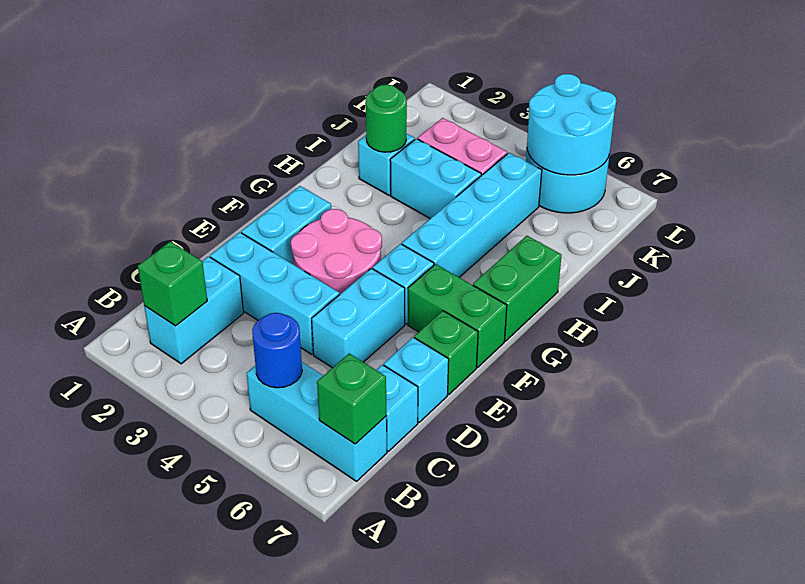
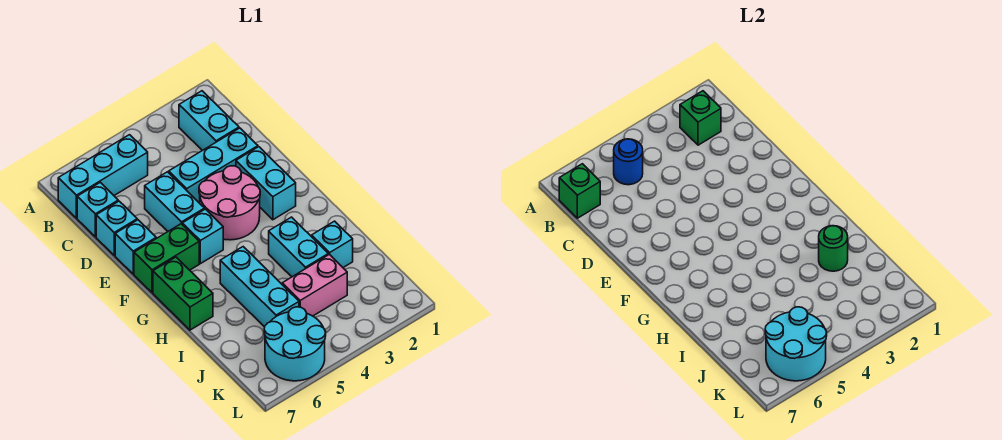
green 1x1 brick [414,311,478,395] -> cyan 1x1 brick [115,220,156,274]
cyan 1x4 brick [402,153,542,277] -> cyan 1x3 brick [220,247,299,327]
cyan 1x2 brick [390,139,481,218] -> cyan 1x2 brick turned to [269,217,328,277]

